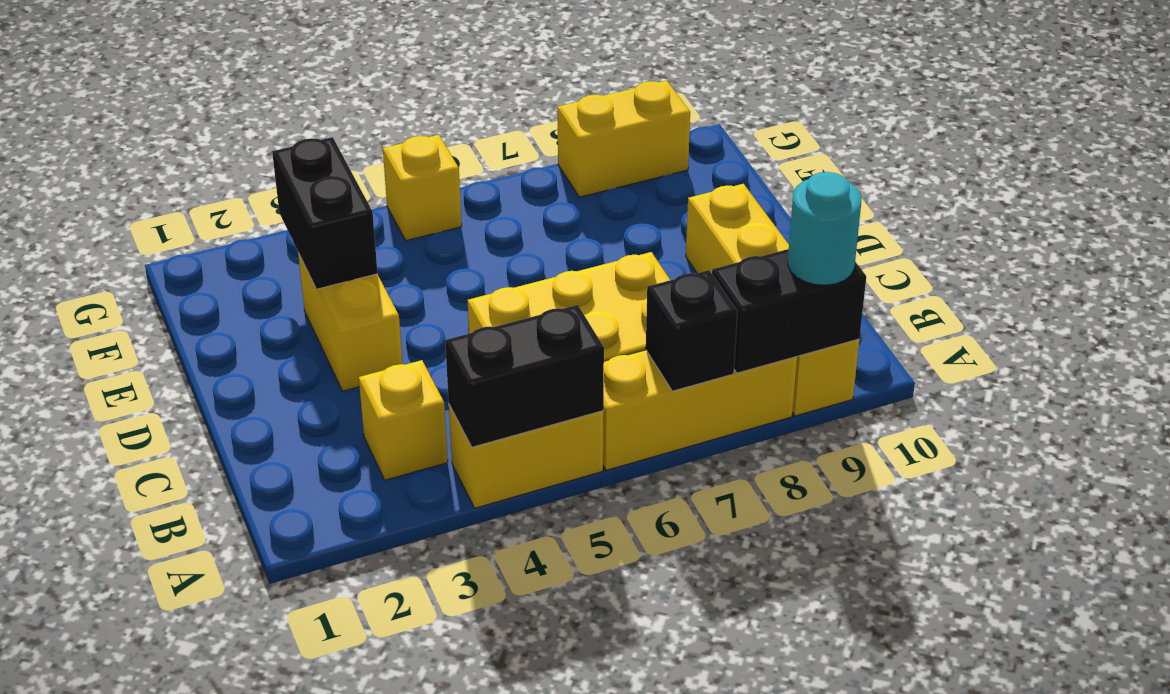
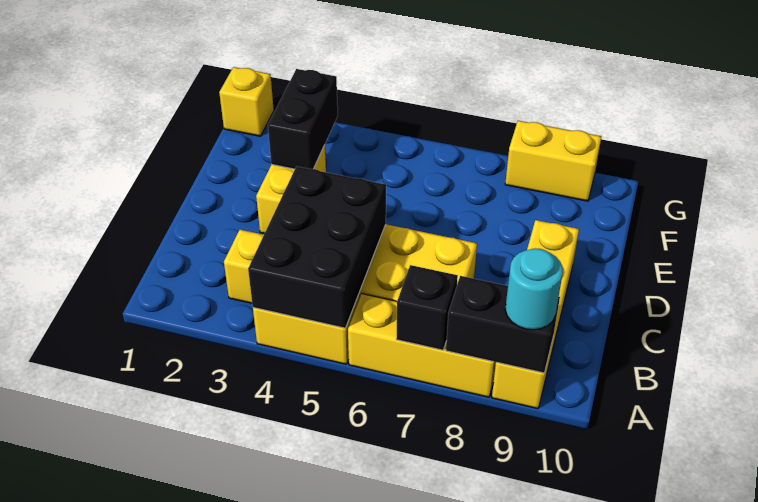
black 1x2 brick [445,305,604,447] -> black 2x3 brick [248,166,386,328]
yellow 1x1 brick [383,135,462,240] -> yellow 1x1 brick moved to [219,67,274,136]

